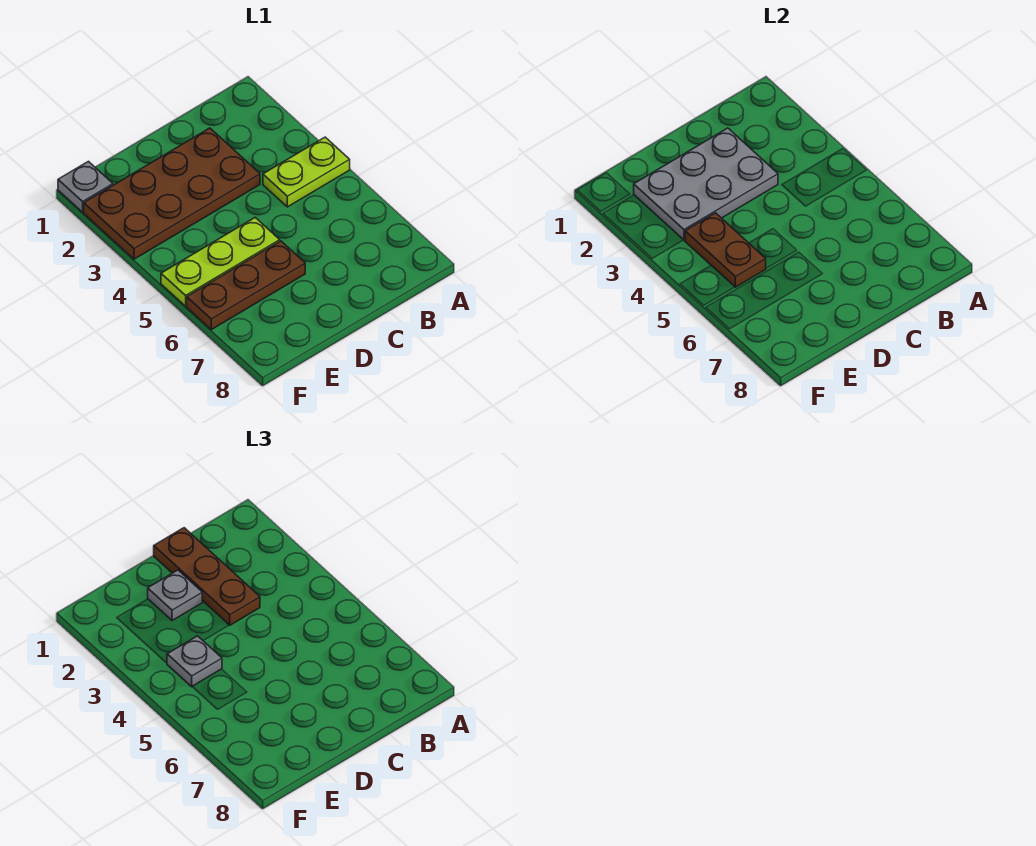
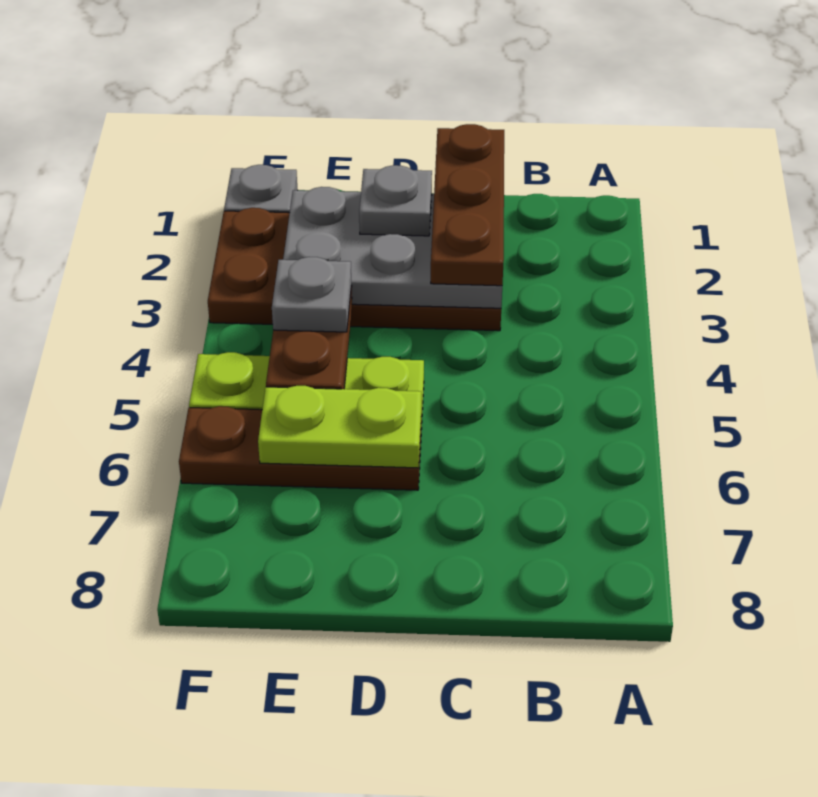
lime 1x2 plate [263,137,350,207] -> lime 1x2 plate moved to [258,386,421,468]

